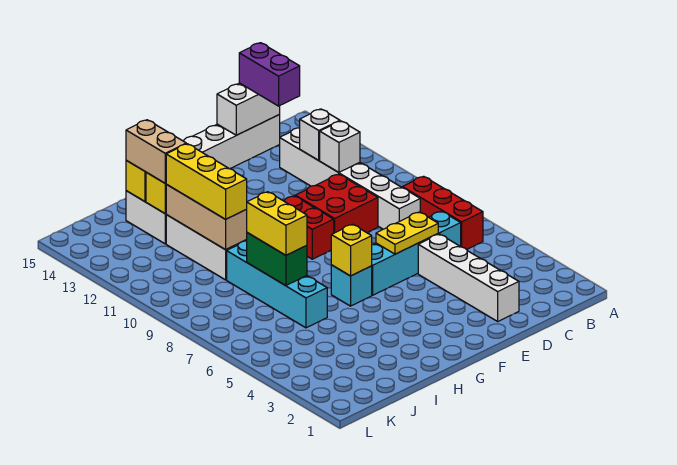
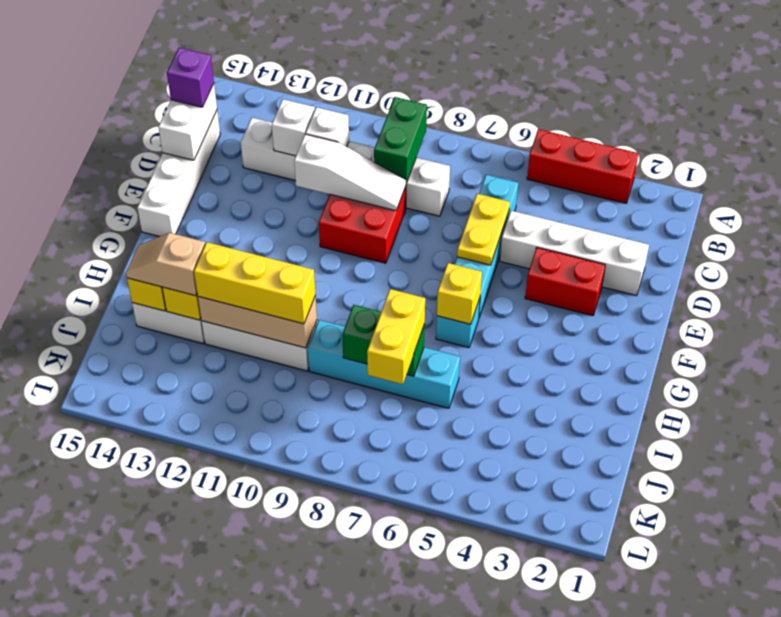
red 1x3 brick [402,176,483,250] -> red 1x3 brick moved to [527,129,638,203]
none -> green 1x2 brick [374,97,427,183]
purple 1x2 brick [239,43,300,106] -> purple 1x1 brick [167,48,214,107]
none -> white 1x3 slope [294,134,406,211]
red 1x2 brick [284,196,334,259] -> red 1x2 brick moved to [525,248,605,316]
yellow 1x2 brick [247,192,307,255] -> yellow 1x2 brick turned to [367,289,425,384]
tan 1x2 brick [126,120,186,183] -> tan 1x2 slope [126,233,205,296]

